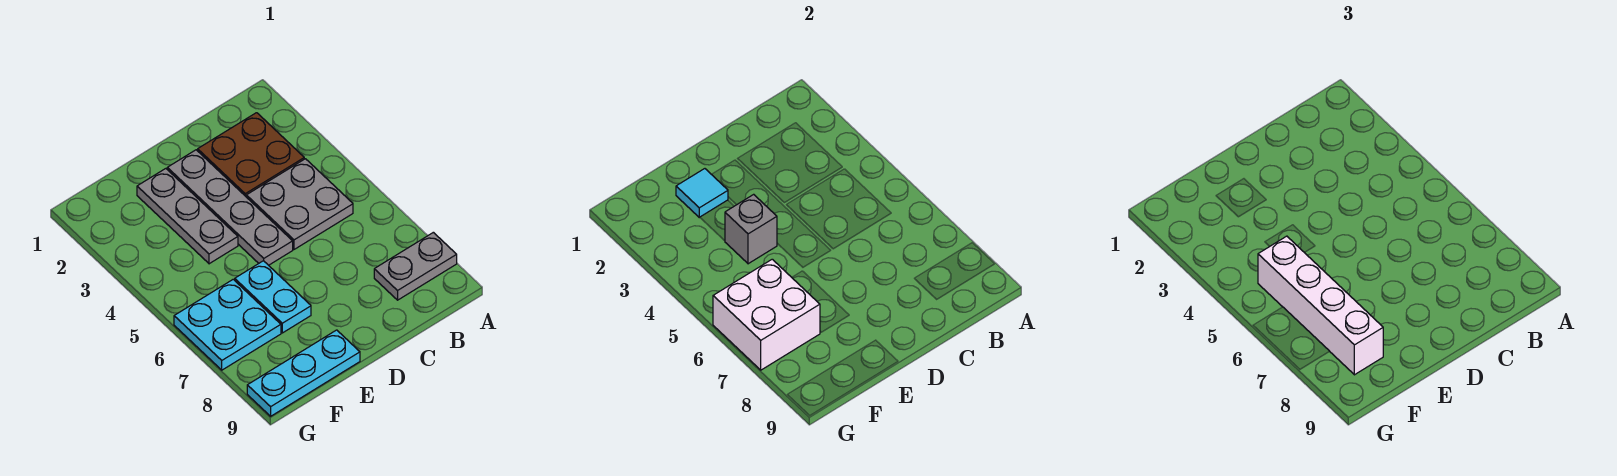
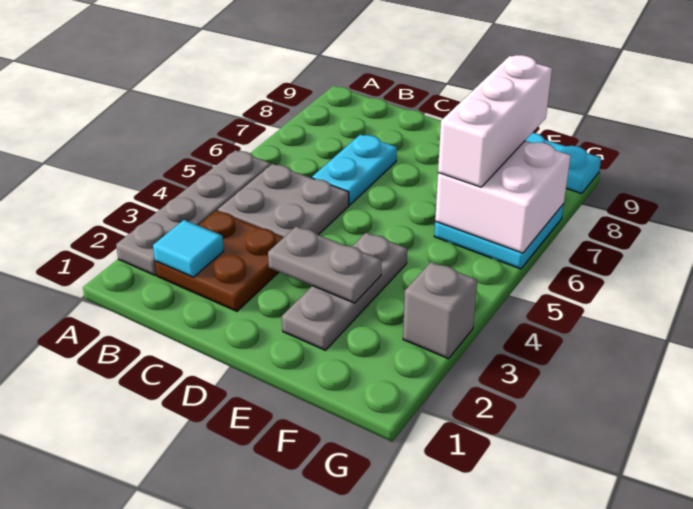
grey 1x2 plate [374,232,457,300] -> grey 1x2 plate moved to [268,226,381,303]
grey 1x4 plate [167,150,293,265] -> grey 1x4 plate moved to [116,150,271,275]
cyan 1x1 tile [676,169,728,217] -> cyan 1x1 tile moved to [153,220,224,277]
grey 1x1 brick [725,194,777,264] -> grey 1x1 brick moved to [403,262,477,359]
cyan 1x2 plate [235,261,311,333] -> cyan 1x2 plate moved to [312,134,397,205]
white 1x4 brick [1258,236,1383,375] -> white 1x3 brick [438,55,552,187]

